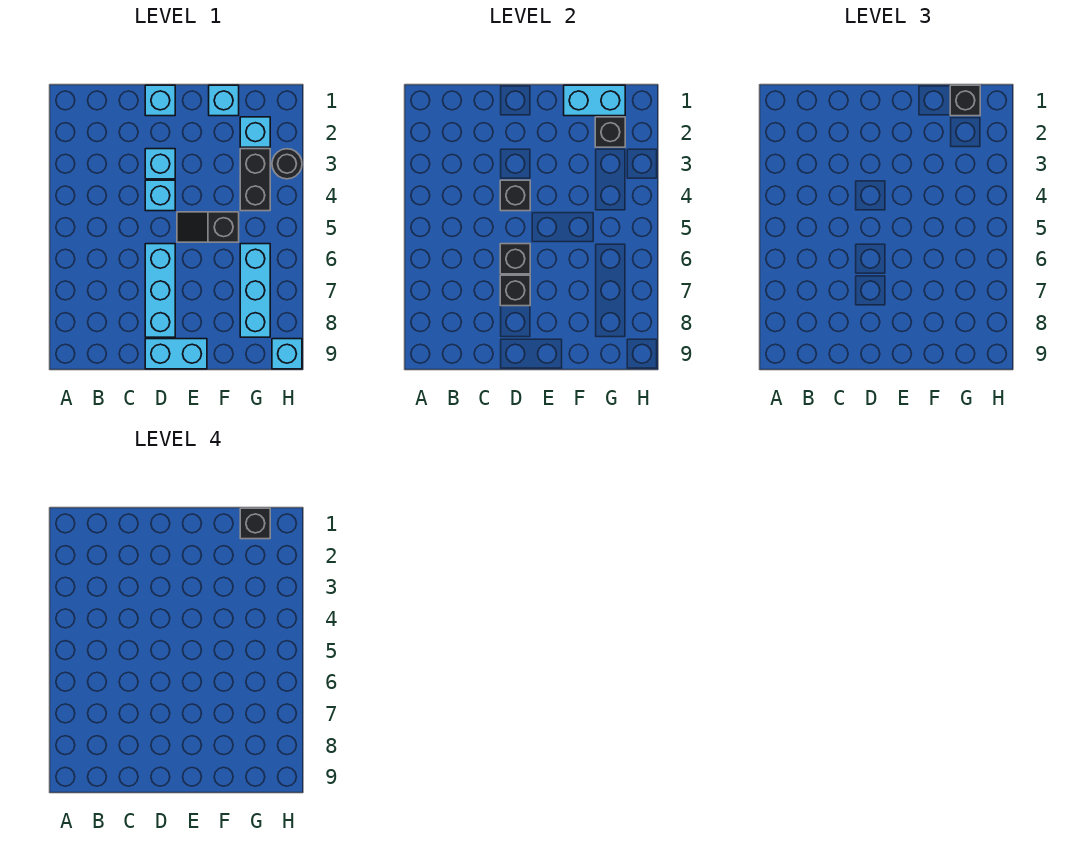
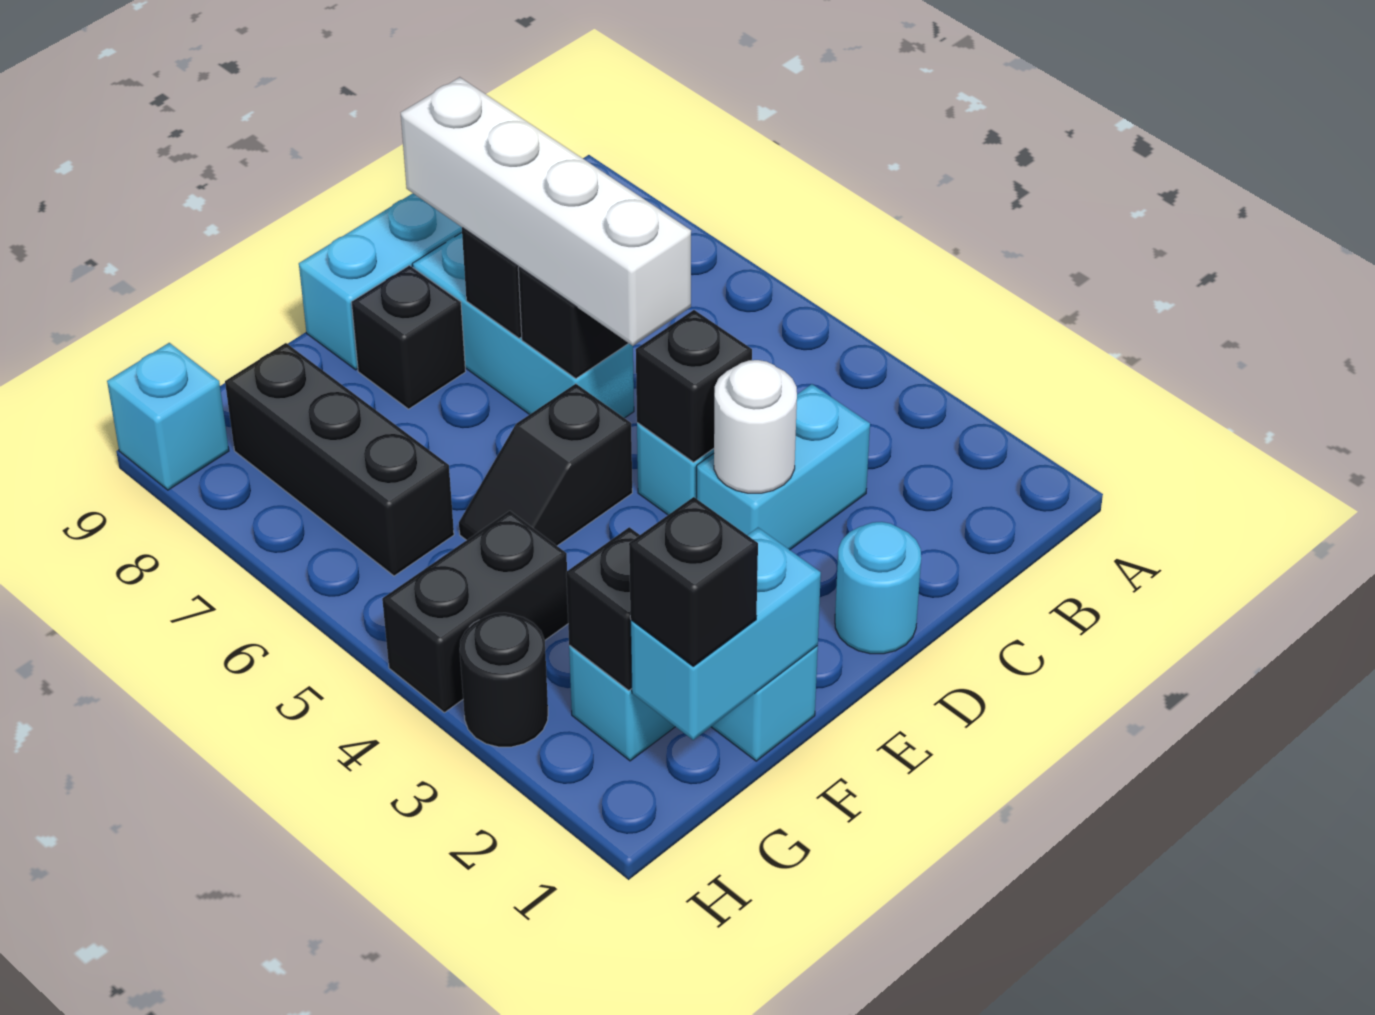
cyan 1x1 brick [145,85,175,116] -> cyan 1x1 round brick [835,522,921,654]
cyan 1x1 brick [145,149,175,179] -> cyan 1x2 brick [697,384,870,550]
none -> white 1x1 round brick [714,360,797,493]
none -> white 1x4 brick [401,77,691,346]
black 1x2 slope [177,212,239,242] -> black 1x2 slope turned to [459,384,632,546]
black 1x1 brick [240,508,270,539] -> black 1x1 brick moved to [351,265,466,409]
black 1x2 brick [240,149,270,211] -> black 1x2 brick turned to [382,511,568,713]
cyan 1x3 brick [240,244,270,337] -> black 1x3 brick [225,343,454,576]

